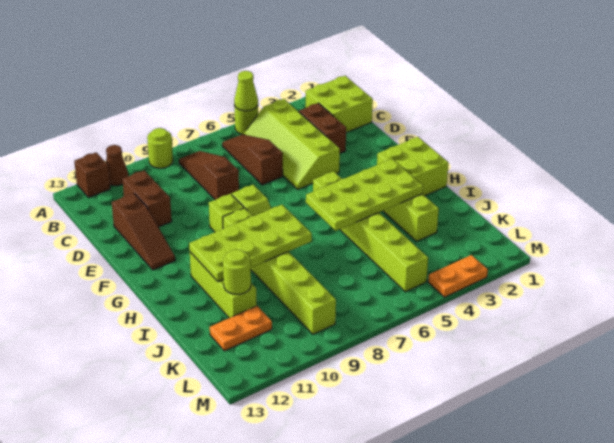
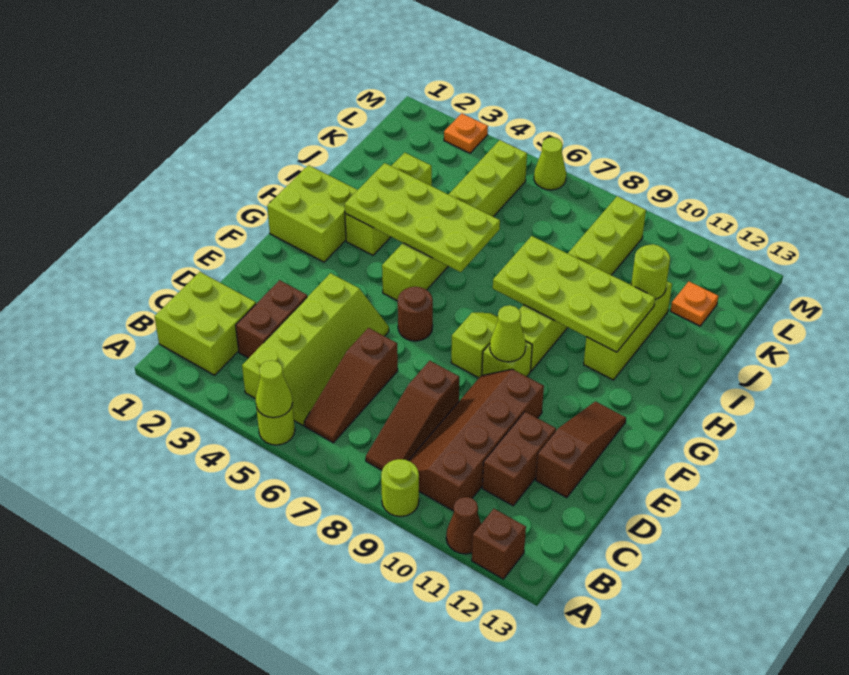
none -> brown 2x4 slope [409,369,544,511]
none -> brown 1x1 round brick [398,287,433,341]
none -> lime 1x1 cone [490,305,526,362]
orange 1x2 plate [210,306,272,351] -> orange 1x1 plate [671,282,718,326]
orange 1x2 plate [428,255,488,297] -> orange 1x1 plate [444,113,488,153]
none -> lime 1x1 cone [534,137,566,190]

